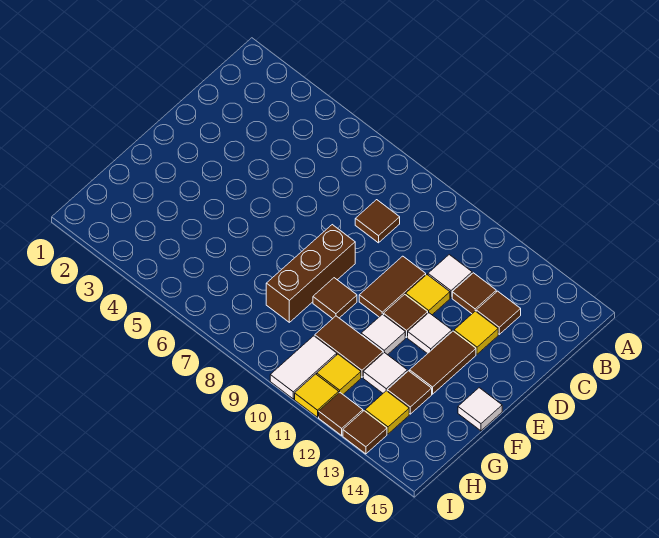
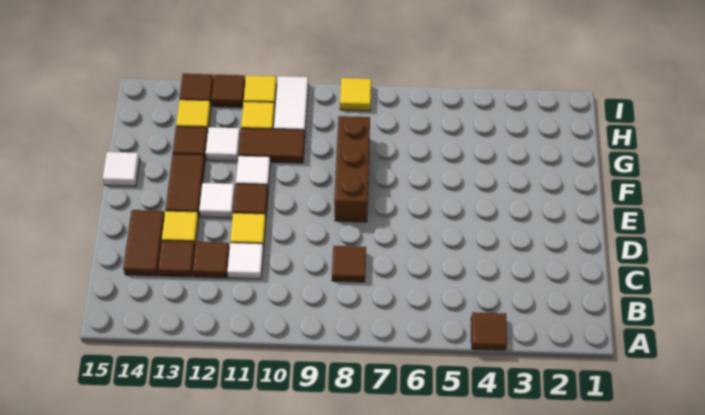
brown 1x2 tile [359,256,426,317] -> brown 1x2 tile moved to [123,210,165,276]
brown 1x1 tile [313,278,357,319] -> brown 1x1 tile moved to [471,312,507,350]
none -> yellow 1x1 tile [340,78,371,111]

